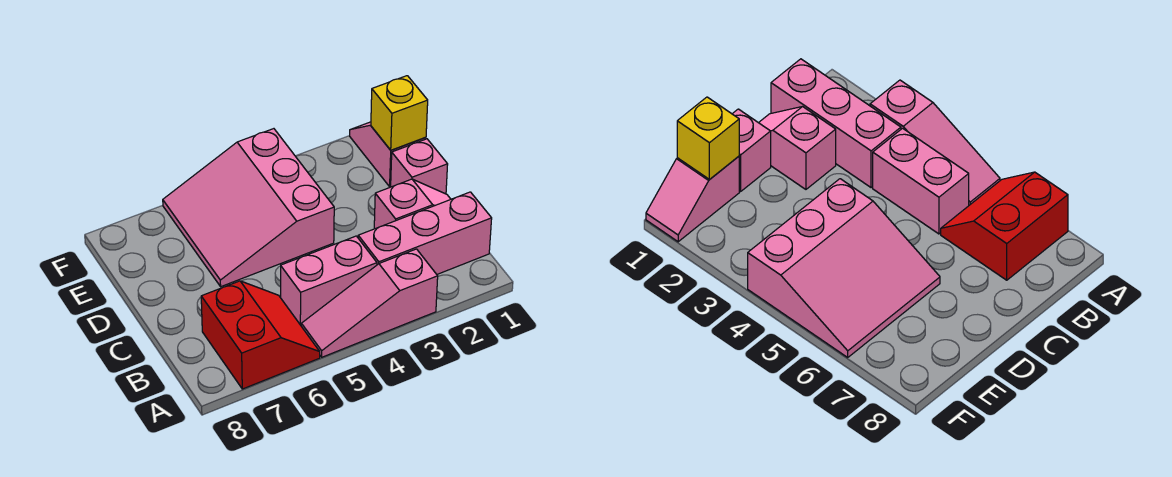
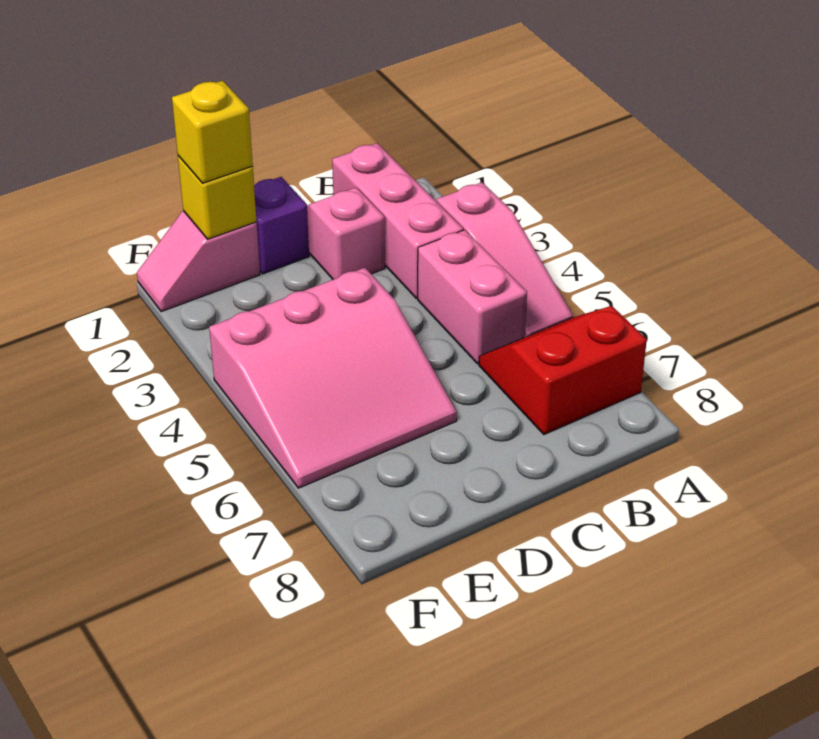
pink 1x1 brick [391,139,448,194] -> purple 1x1 brick [254,177,309,274]
none -> yellow 1x1 brick [172,81,253,183]

